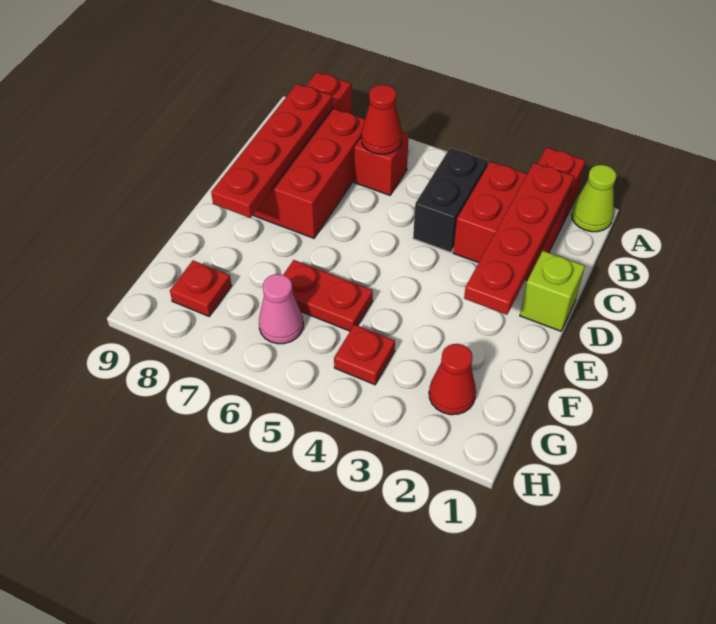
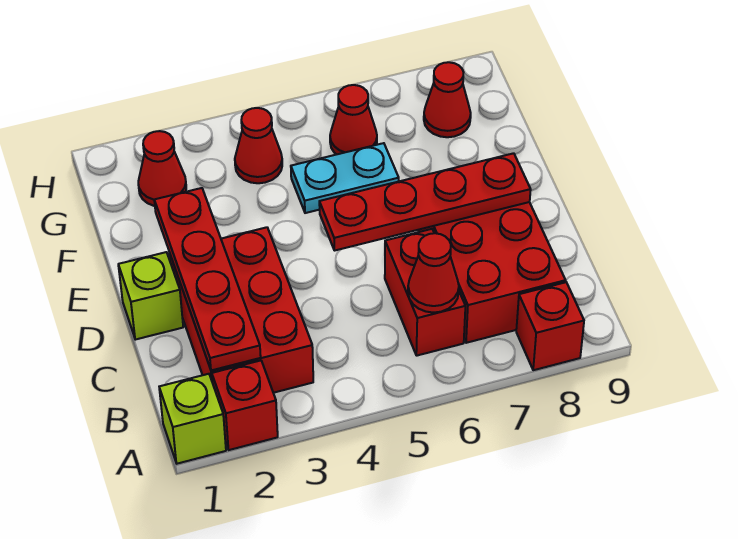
lime 1x1 cone [571,165,616,232] -> lime 1x1 brick [159,374,226,464]
red 2x2 brick [453,161,571,280] -> red 2x3 brick [169,227,313,393]
black 1x2 brick [413,148,488,252] -> none
red 1x1 brick [354,132,409,195] -> red 1x2 brick [385,229,465,356]
red 1x4 plate [211,84,333,218] -> red 1x4 plate turned to [319,153,531,251]
red 1x2 plate [283,260,373,331] -> cyan 1x2 plate [291,143,399,213]
red 1x1 plate [334,324,395,385] -> red 1x1 cone [235,108,282,183]
pink 1x1 cone [259,274,303,344] -> red 1x1 cone [330,85,377,154]
red 1x1 plate [170,261,232,316] -> red 1x1 cone [424,62,471,137]

